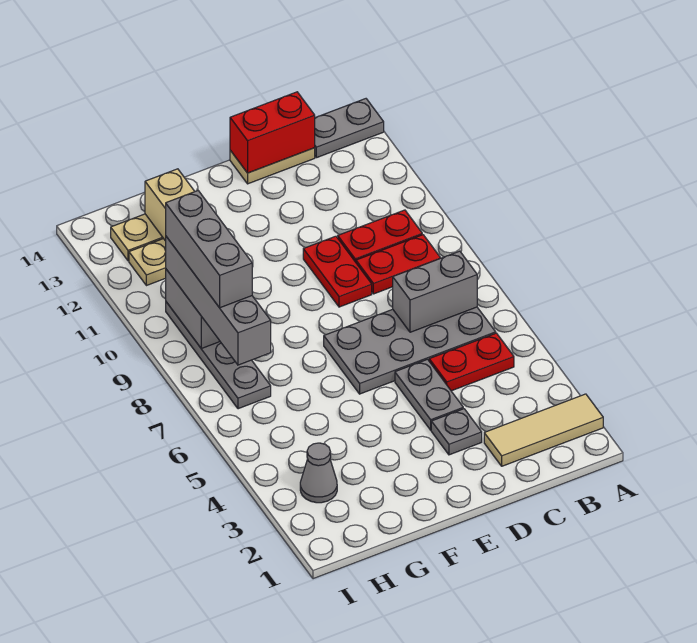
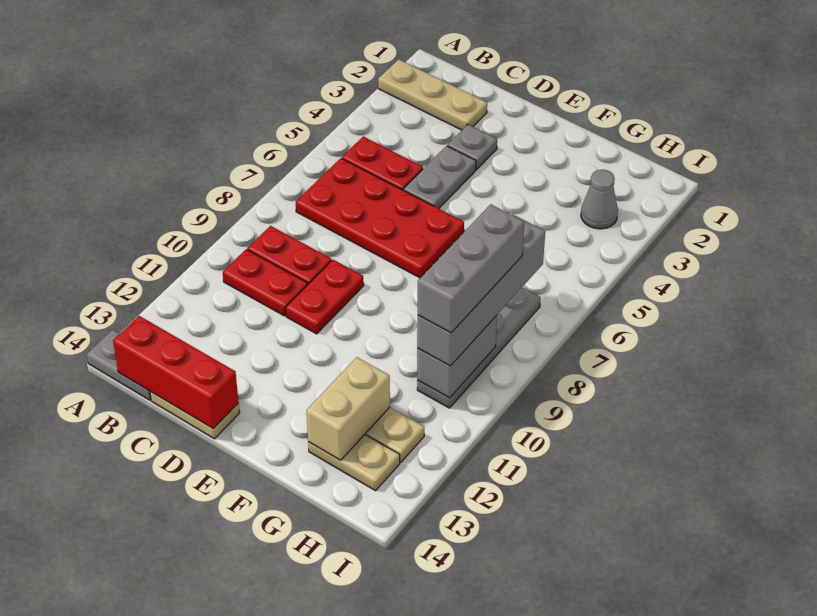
tan 1x3 tile [484,394,603,466] -> tan 1x3 plate [378,59,487,130]
grey 2x4 plate [324,307,496,394] -> red 2x4 plate [296,158,464,278]
grey 1x2 brick [393,251,477,332] -> none
red 1x2 brick [230,92,315,173] -> red 1x3 brick [113,316,239,429]

